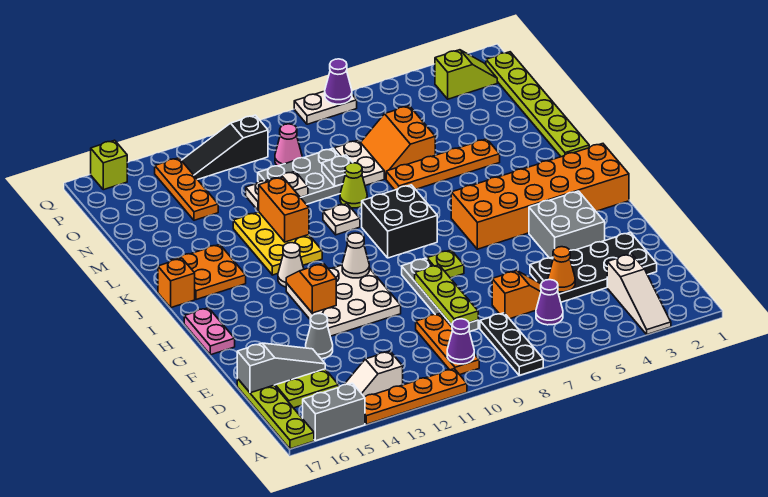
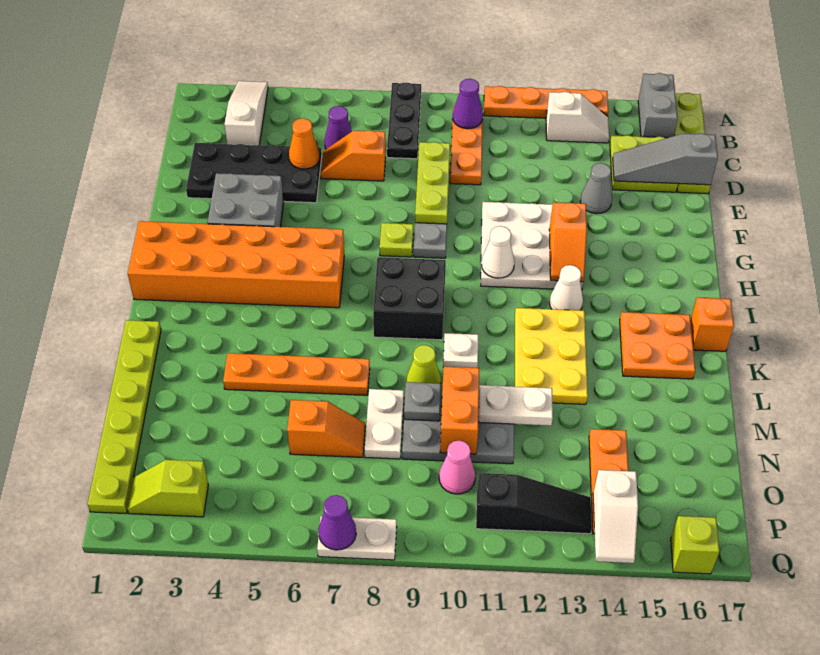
grey 1x2 brick [303,383,365,441] -> grey 1x2 brick turned to [638,73,678,138]
pink 1x2 plate [184,308,235,355] -> none
orange 1x2 brick [259,177,309,242] -> orange 1x2 brick moved to [440,367,479,454]
orange 2x2 slope [361,106,435,179] -> orange 1x2 slope [287,400,365,457]
none -> white 1x2 slope [593,470,638,563]

